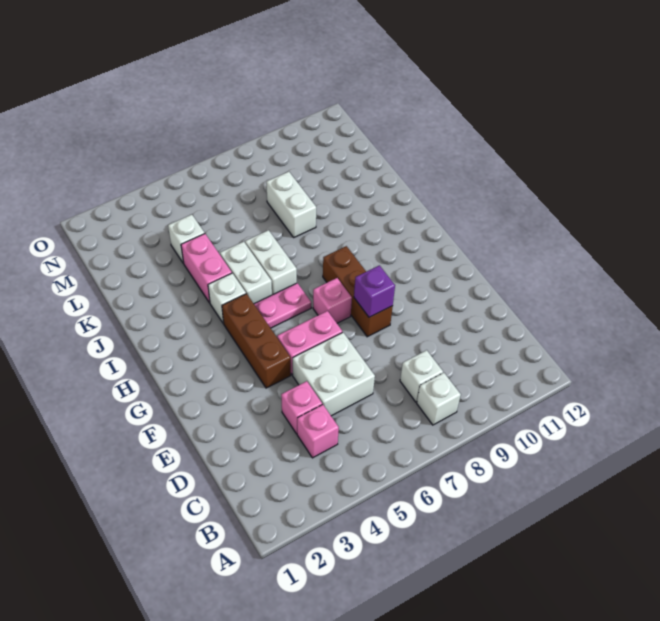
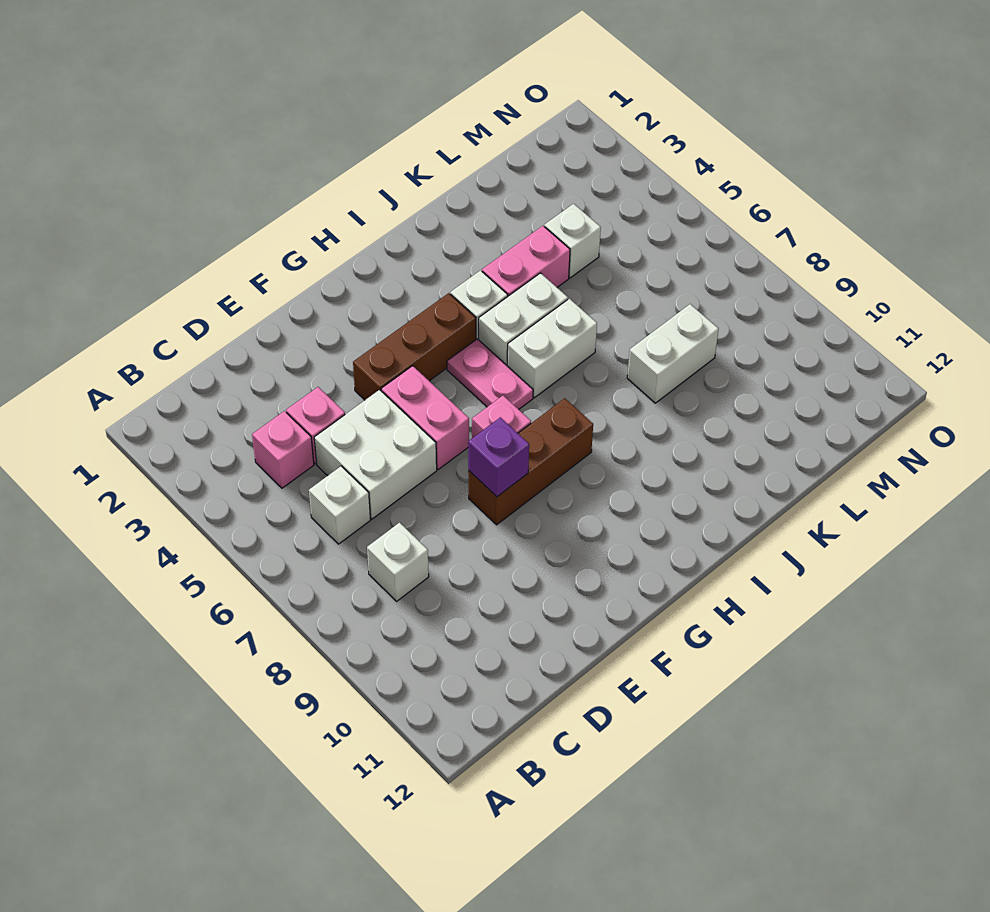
white 1x1 brick [417,373,461,425] -> white 1x1 brick moved to [309,466,370,544]

